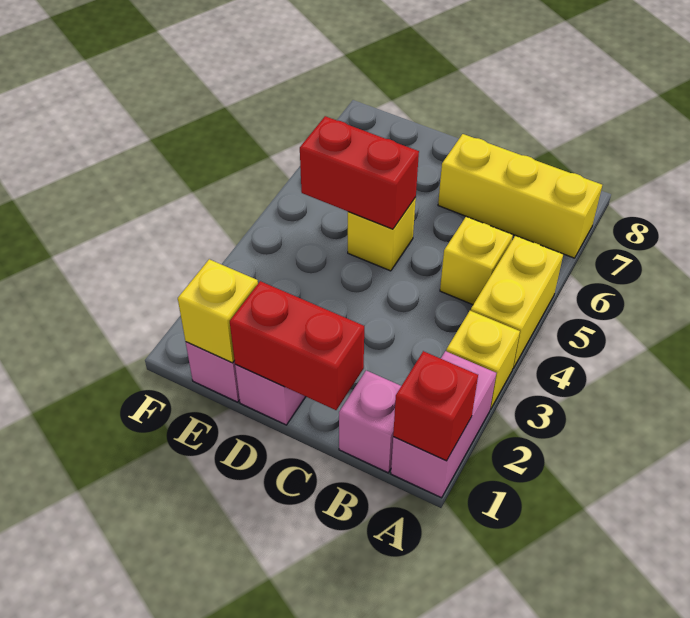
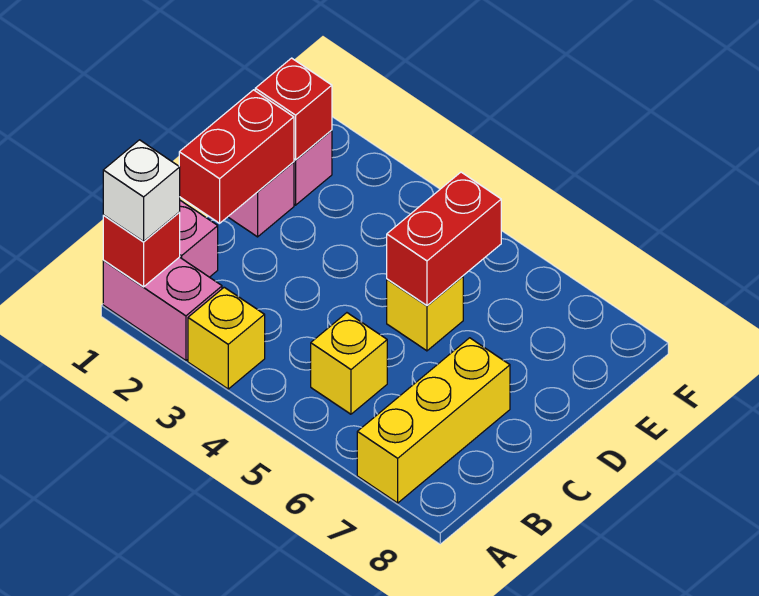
none -> white 1x1 brick [103,140,180,242]
yellow 1x2 brick [471,236,563,368] -> none
yellow 1x1 brick [178,259,258,363] -> red 1x1 brick [255,58,332,160]

